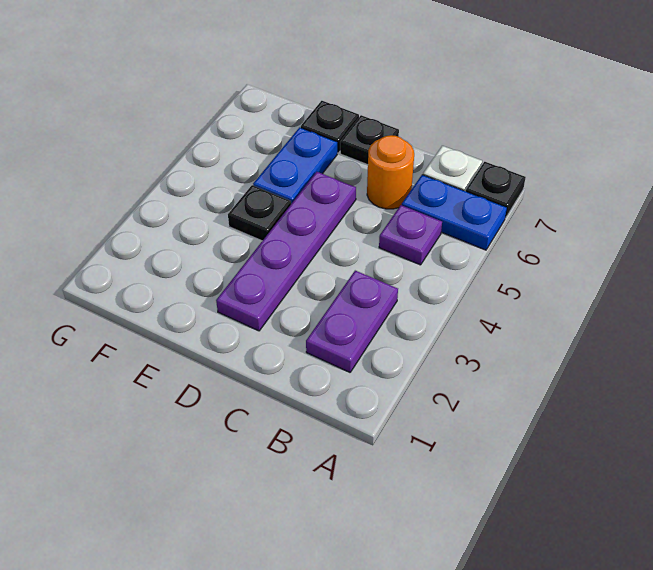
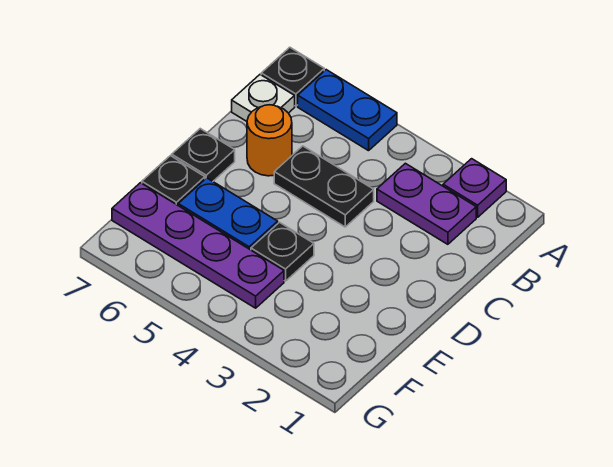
blue 1x2 plate [402,175,507,250] -> blue 1x2 plate turned to [298,70,397,151]
purple 1x1 plate [379,205,442,265] -> purple 1x1 plate moved to [443,159,506,217]
none -> black 1x2 plate [274,146,374,227]
purple 1x4 plate [216,172,356,331] -> purple 1x4 plate moved to [112,183,284,308]

